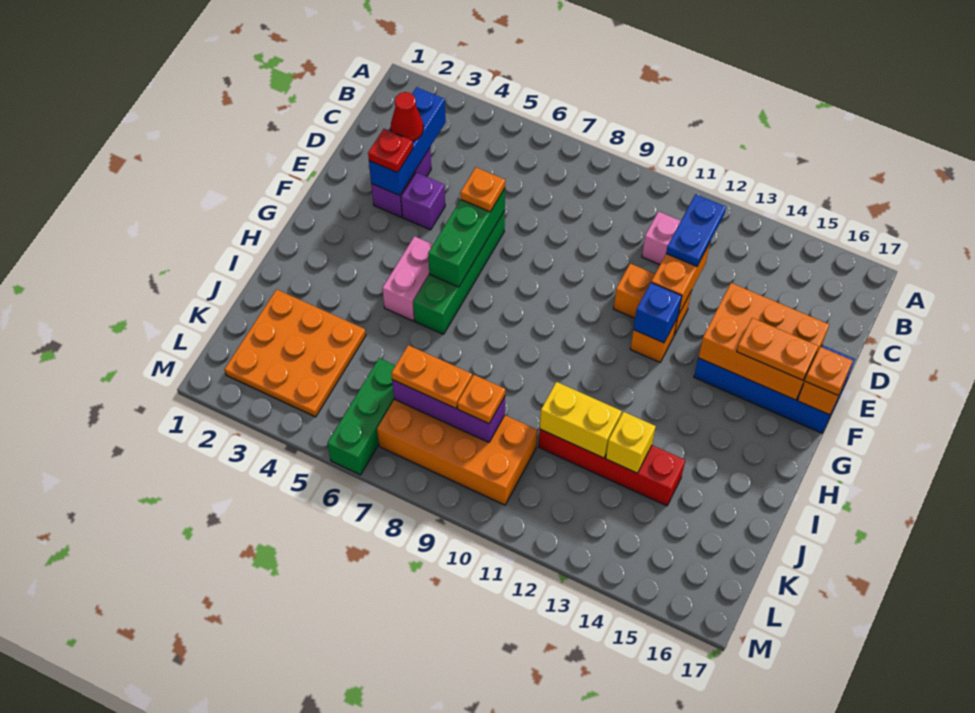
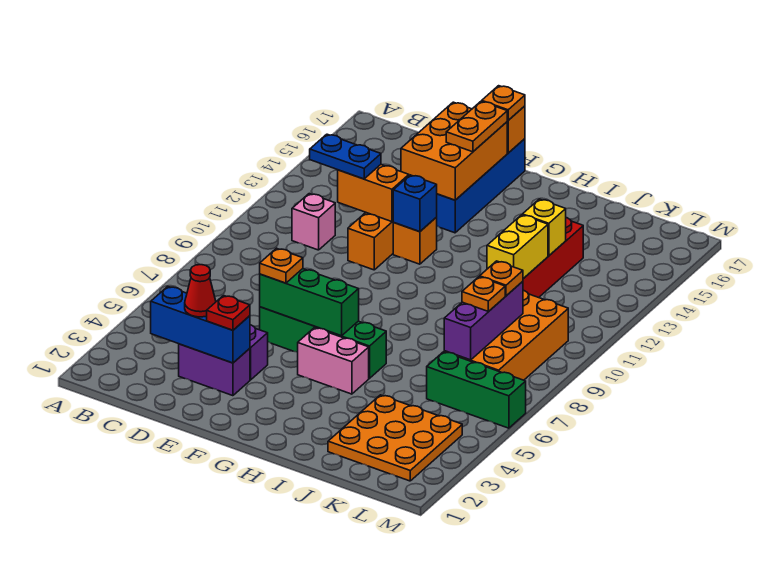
orange 1x2 plate [391,345,472,408] -> orange 1x1 plate [462,277,505,312]

